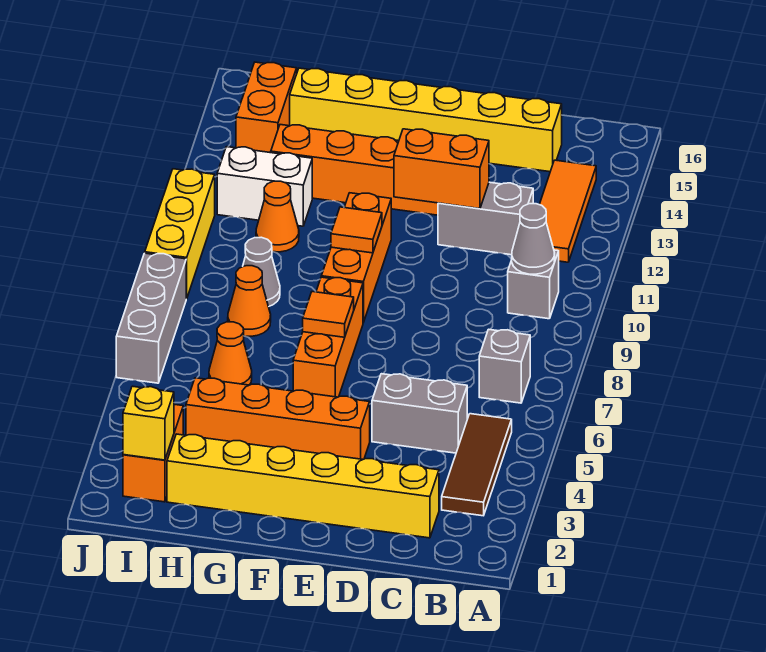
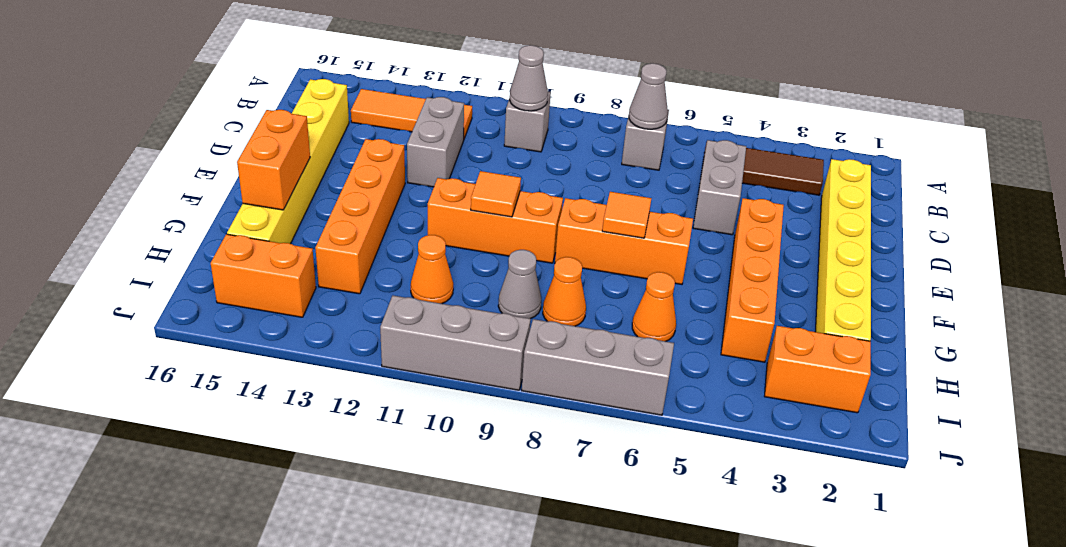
none -> grey 1x1 cone [629,63,668,129]
orange 1x2 brick [394,129,489,209] -> orange 1x2 brick moved to [237,110,310,210]
white 1x2 brick [217,147,312,226] -> none
yellow 1x1 brick [123,386,174,460] -> none
yellow 1x3 brick [145,169,215,299] -> grey 1x3 brick [380,296,531,390]

